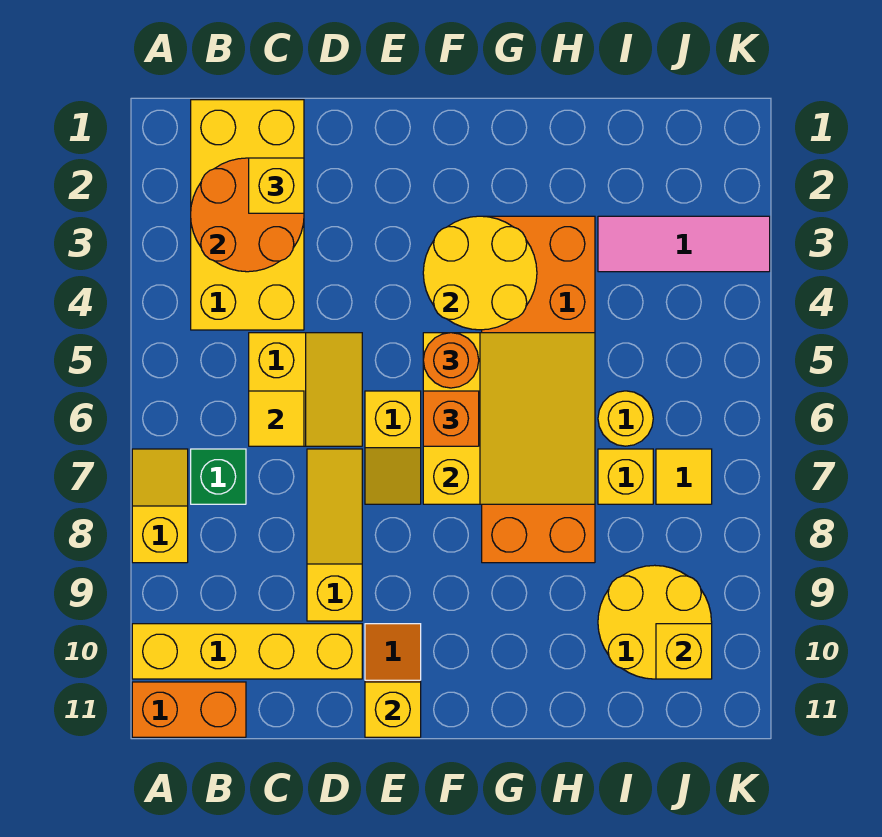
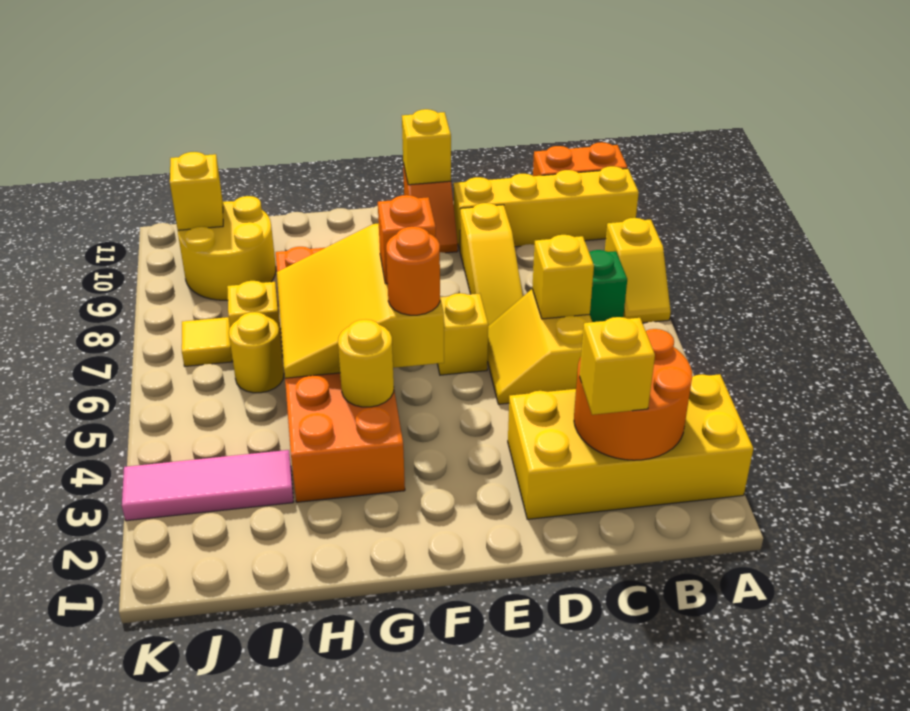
yellow 2x4 brick [191,100,304,330] -> yellow 2x4 brick turned to [508,374,753,519]
yellow 1x1 tile [249,391,304,446] -> yellow 1x1 brick [532,235,594,319]
yellow 2x2 round brick [423,216,537,330] -> yellow 1x1 round brick [338,320,394,407]

